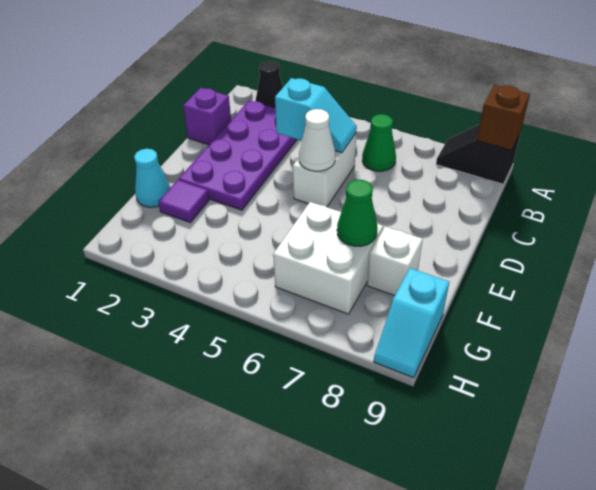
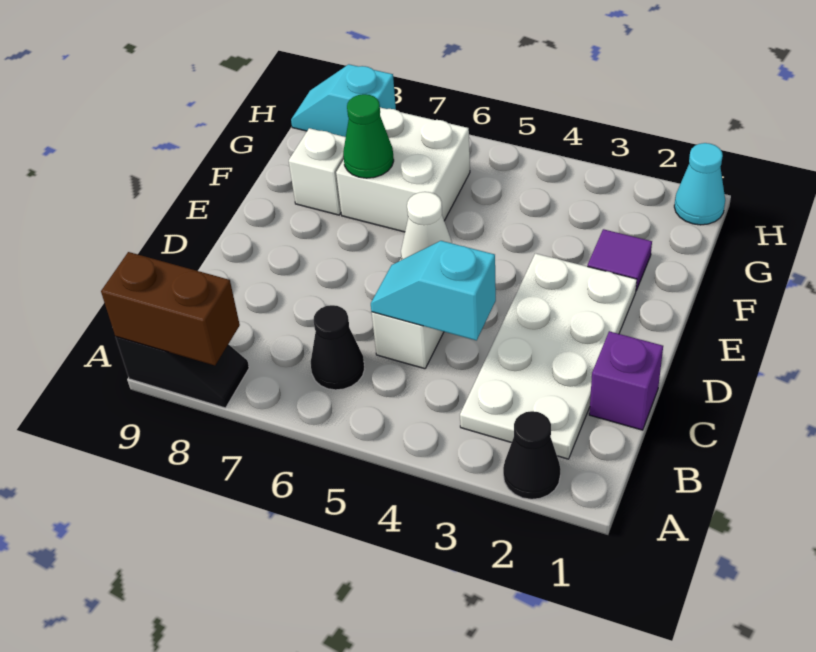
brown 1x1 brick [477,85,530,150] -> brown 1x2 brick [101,252,240,366]
purple 2x4 plate [179,101,297,210] -> white 2x4 plate [460,253,637,459]
green 1x1 cone [362,114,396,171] -> black 1x1 cone [311,305,365,390]
cyan 1x1 cone [134,149,170,207] -> cyan 1x1 cone moved to [674,143,725,225]
cyan 1x2 slope [374,268,449,378] -> cyan 1x2 slope turned to [291,64,396,137]

